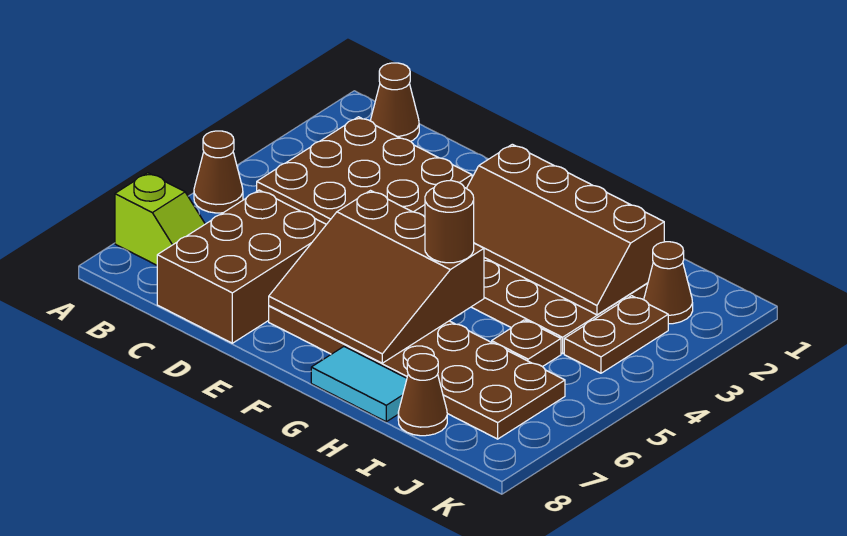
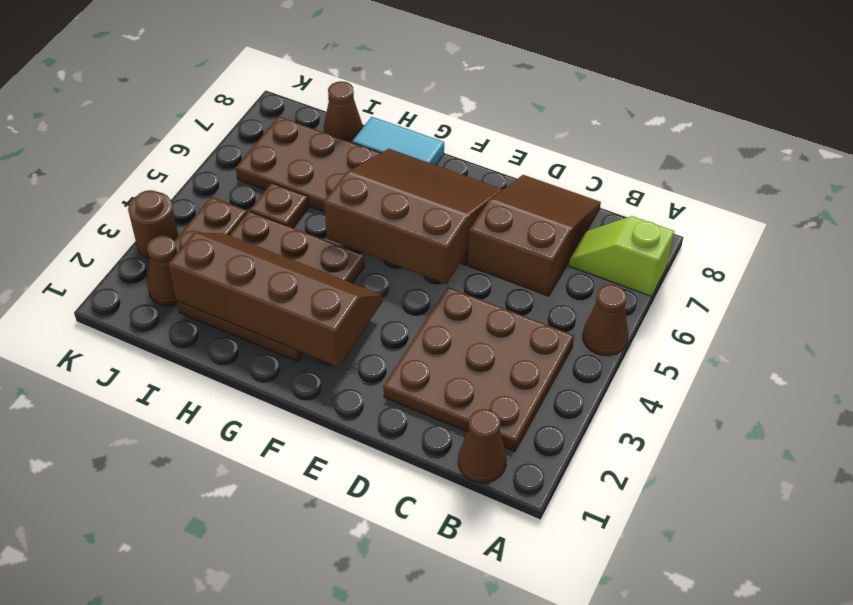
brown 2x3 brick [157,190,326,343] -> brown 2x3 slope [468,175,601,296]
brown 1x1 round brick [425,181,474,263] -> brown 1x1 round brick moved to [128,190,178,258]

